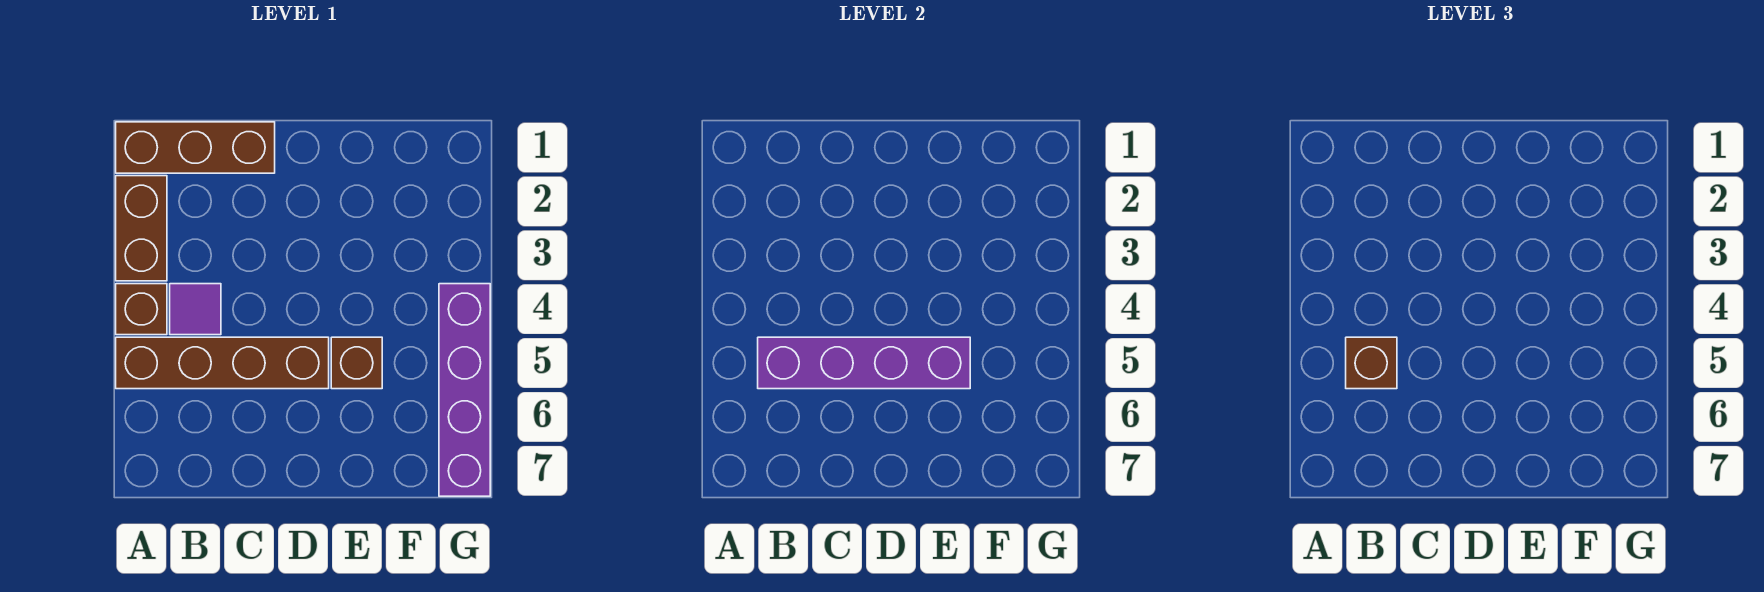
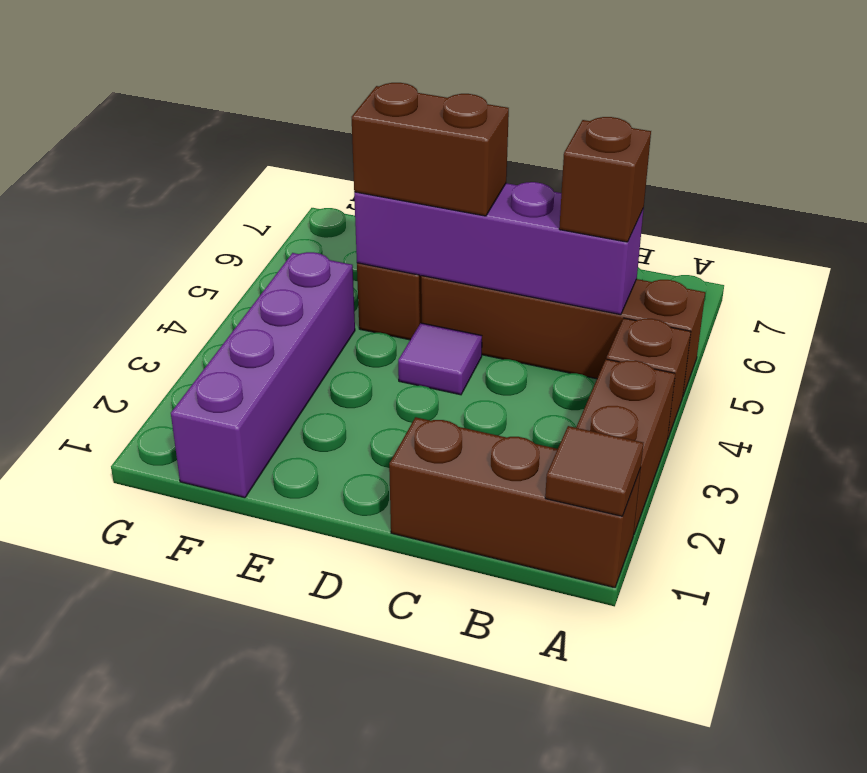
none -> brown 1x1 tile [545,426,643,516]
purple 1x1 tile [170,284,221,335] -> purple 1x1 tile moved to [398,323,482,395]
none -> brown 1x2 brick [352,83,509,216]
purple 1x4 brick [439,284,490,496] -> purple 1x4 brick moved to [171,252,355,498]

